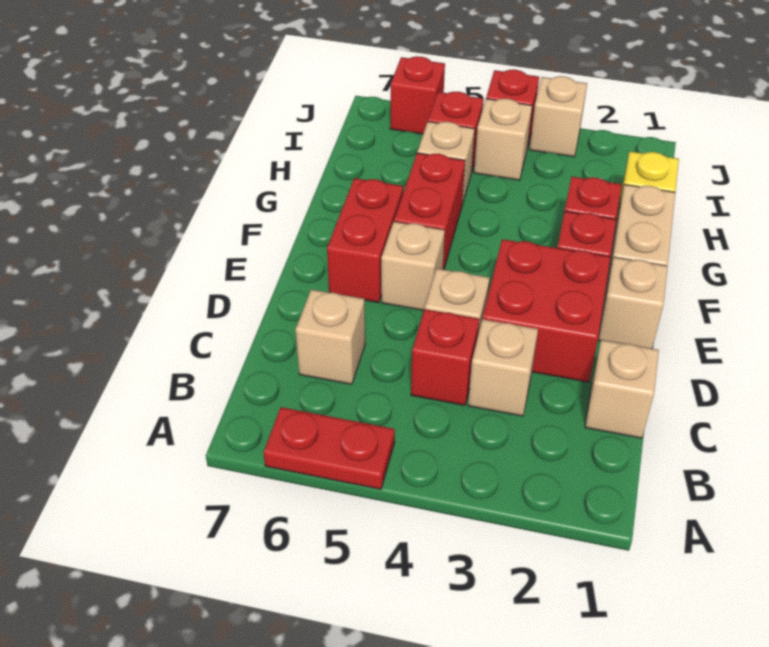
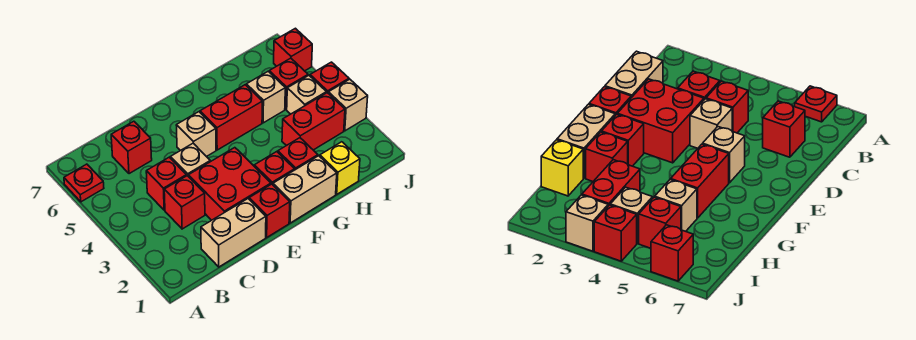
red 1x2 plate [264,407,395,489] -> red 1x1 plate [64,164,104,202]
tan 1x1 brick [585,340,659,438] -> tan 1x2 brick [201,199,266,267]
tan 1x1 brick [468,319,538,416] -> red 1x1 brick [164,176,205,229]
tan 1x1 brick [295,290,365,384] -> red 1x1 brick [111,121,152,174]
tan 1x1 brick [598,257,668,349] -> red 1x1 brick [249,184,290,237]
red 1x2 brick [327,178,403,303] -> red 1x2 brick moved to [282,93,345,150]

